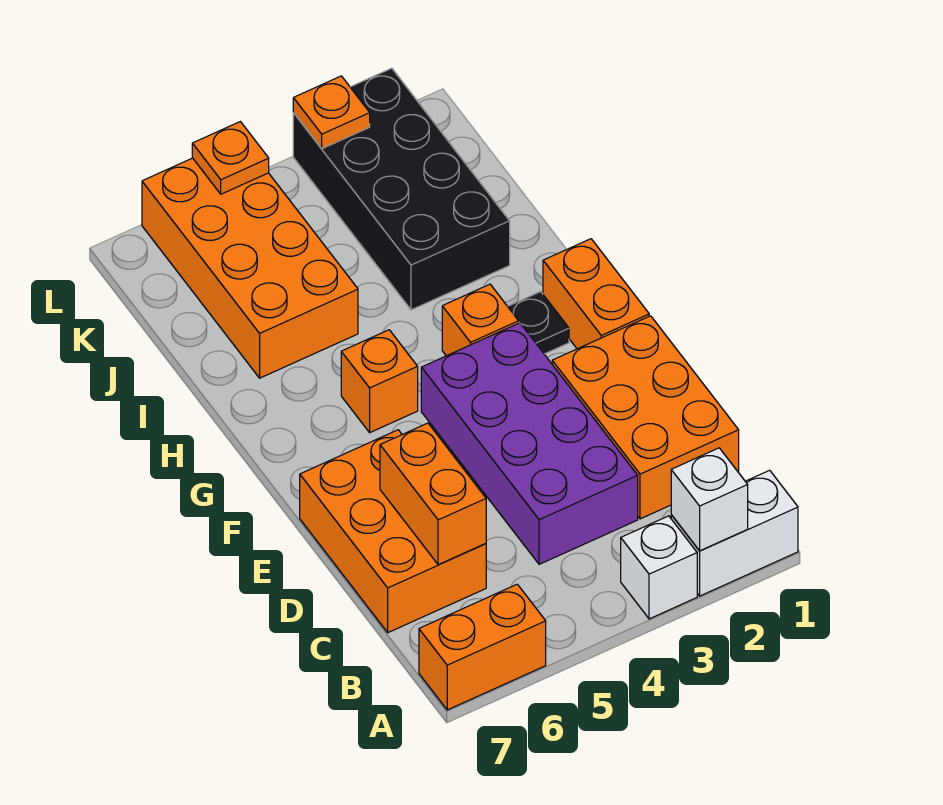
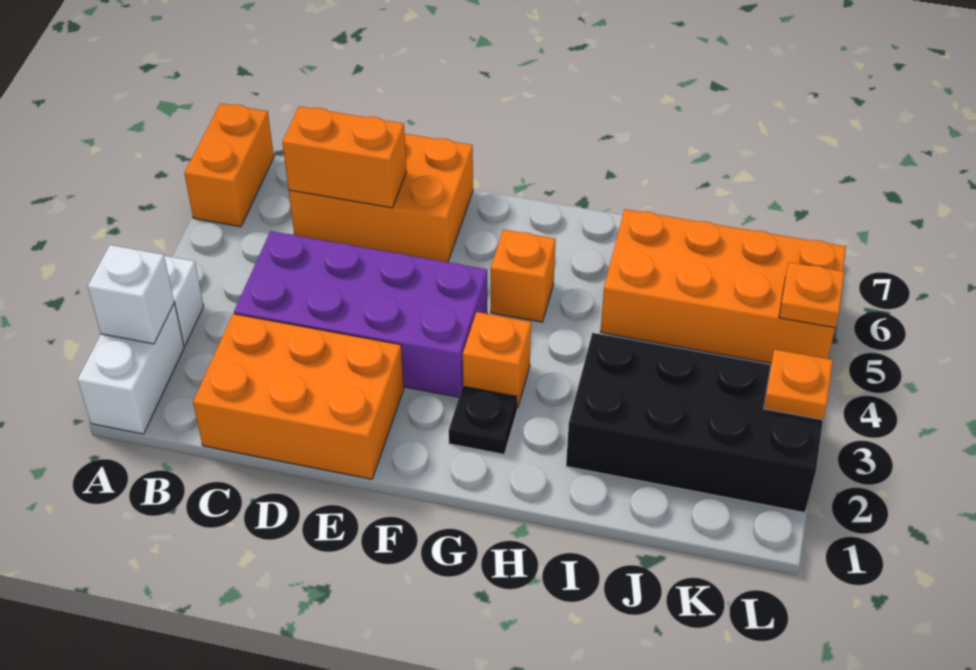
orange 1x2 brick [543,239,649,349] -> none

